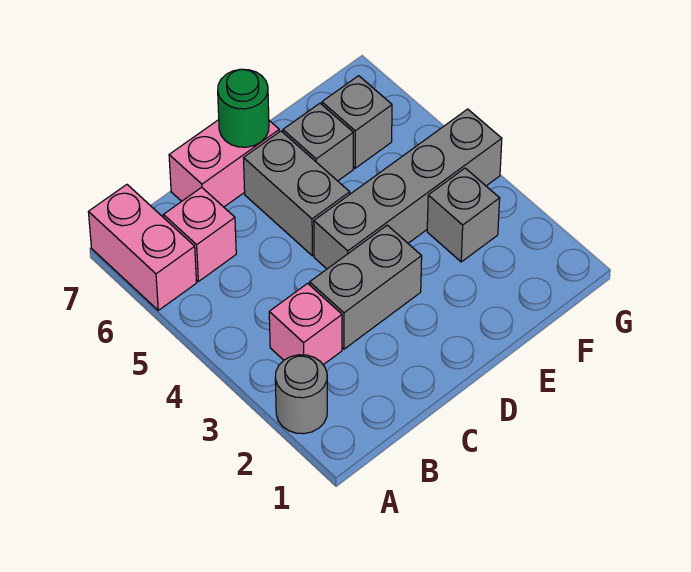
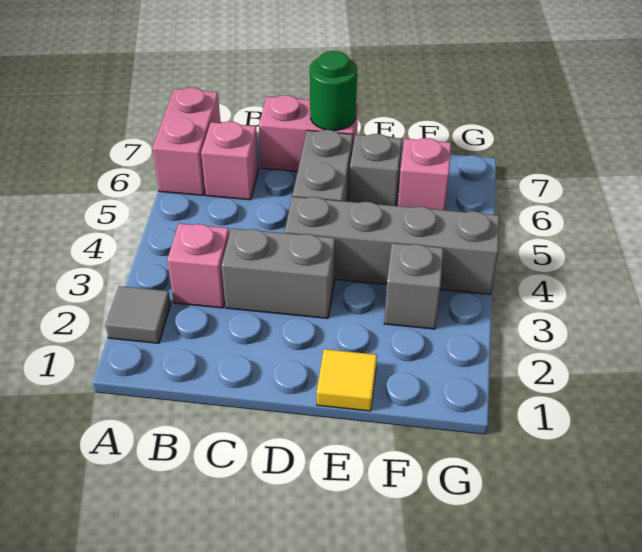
grey 1x1 round brick [275,355,327,434] -> grey 1x1 tile [106,286,171,343]
none -> yellow 1x1 tile [317,349,377,411]
grey 1x1 brick [322,76,392,168] -> pink 1x1 brick [398,138,451,210]

